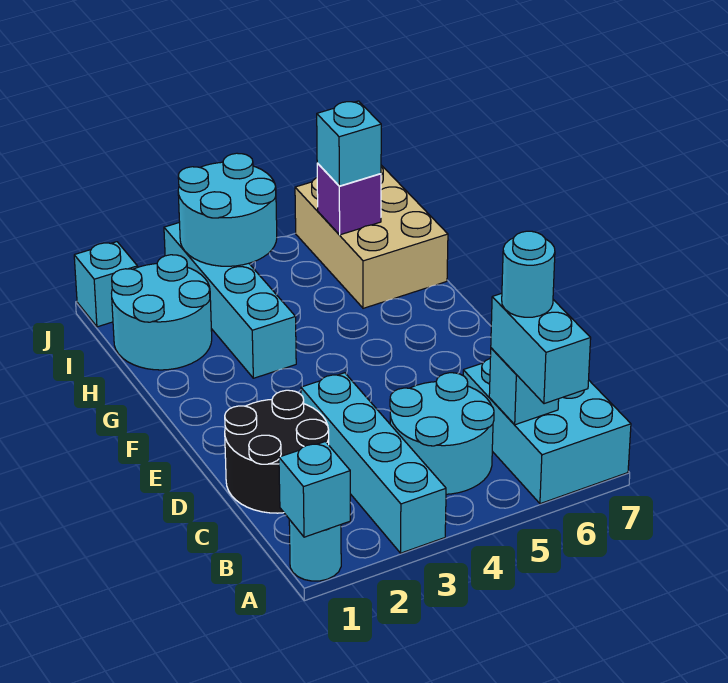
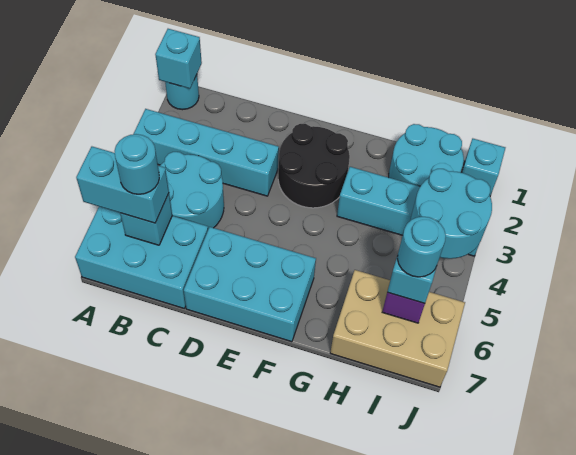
black 2x2 round brick [225,390,329,513] -> black 2x2 round brick moved to [278,124,350,208]
none -> cyan 2x3 brick [184,227,316,342]
none -> cyan 1x1 round brick [397,217,446,277]

